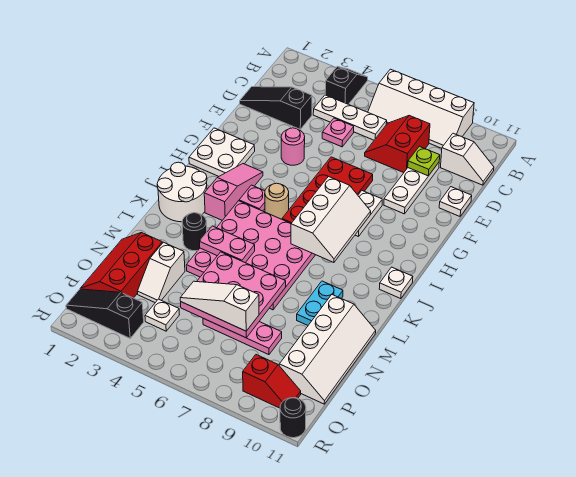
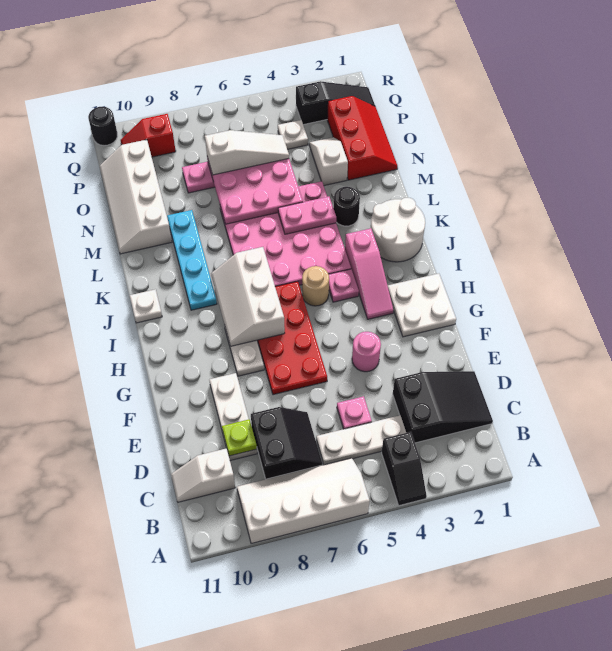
red 2x2 slope [365,116,430,173] -> black 2x2 slope [251,407,323,479]
black 1x3 slope [240,87,312,129] -> black 2x3 slope [393,371,493,443]
white 1x1 plate [439,187,472,216] -> none
cyan 1x2 plate [297,281,343,325] -> cyan 1x4 plate [167,210,217,310]

